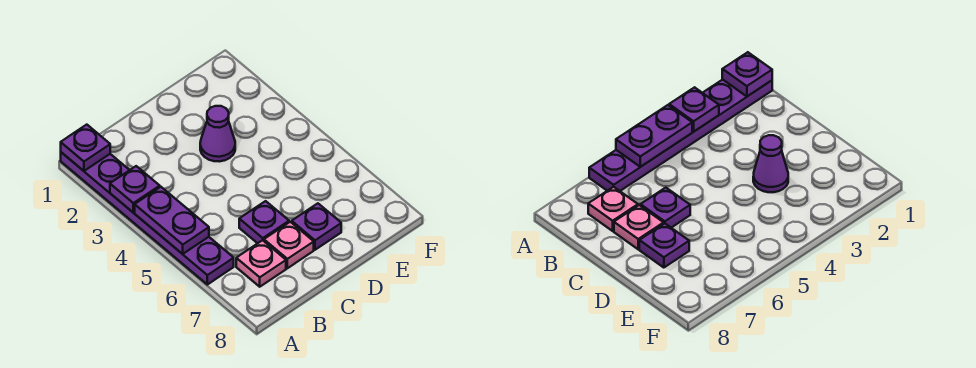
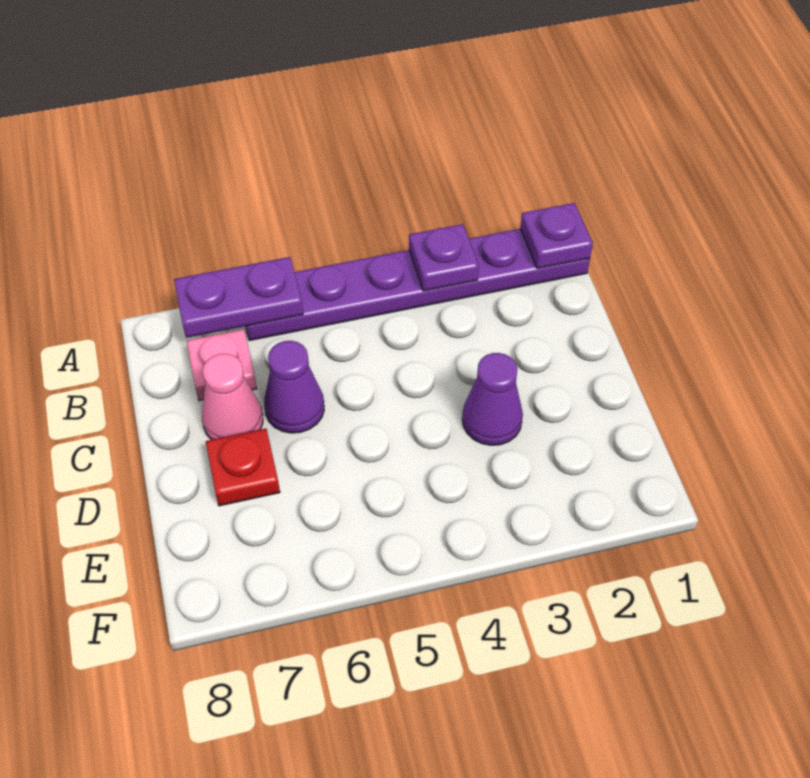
purple 1x2 plate [135,187,209,254] -> purple 1x2 plate moved to [174,257,303,338]
purple 1x1 plate [239,201,289,243] -> purple 1x1 cone [264,341,324,433]
pink 1x1 plate [264,222,314,268] -> pink 1x1 cone [202,354,263,440]
purple 1x1 plate [292,203,341,250] -> red 1x1 plate [206,429,280,506]

